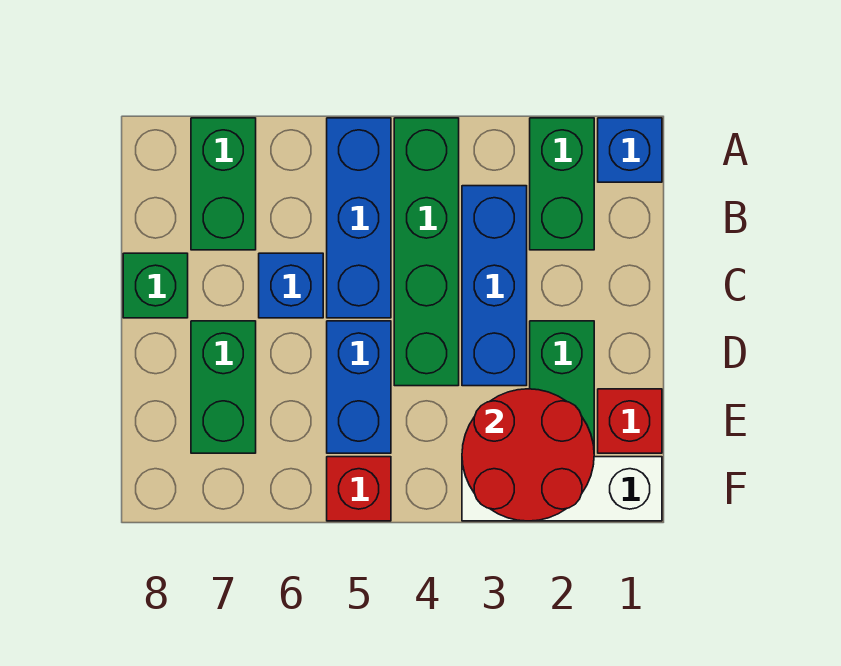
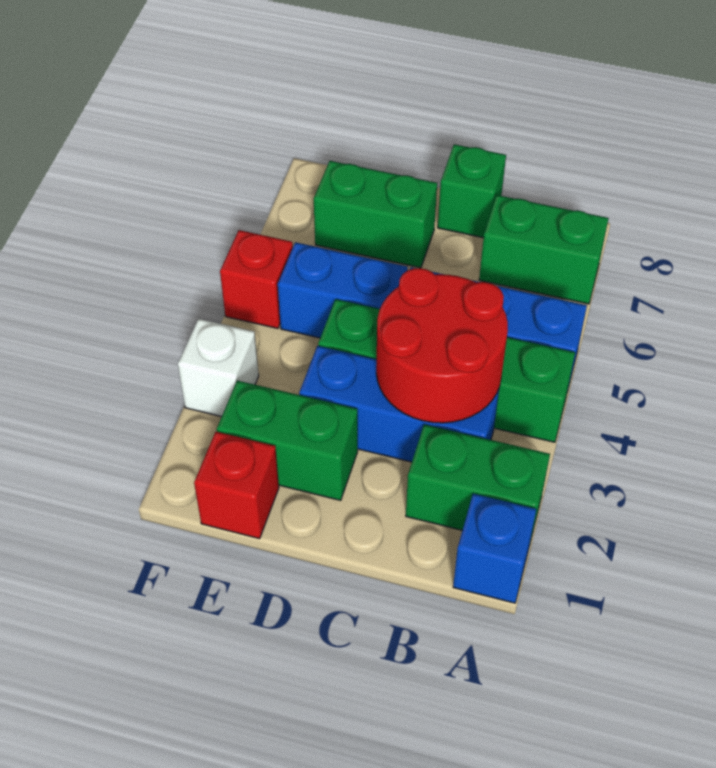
blue 1x1 brick [259,253,323,318] -> none
red 2x2 round brick [462,389,594,521] -> red 2x2 round brick moved to [376,268,508,423]
white 1x3 brick [462,457,662,521] -> white 1x1 brick [178,319,259,417]

